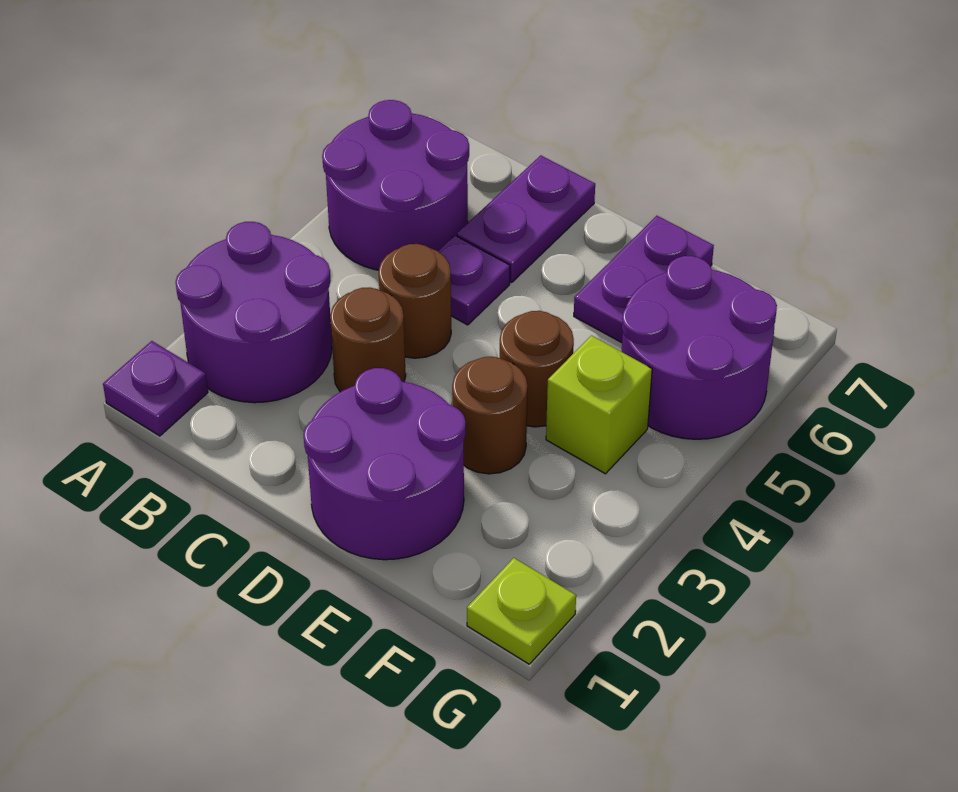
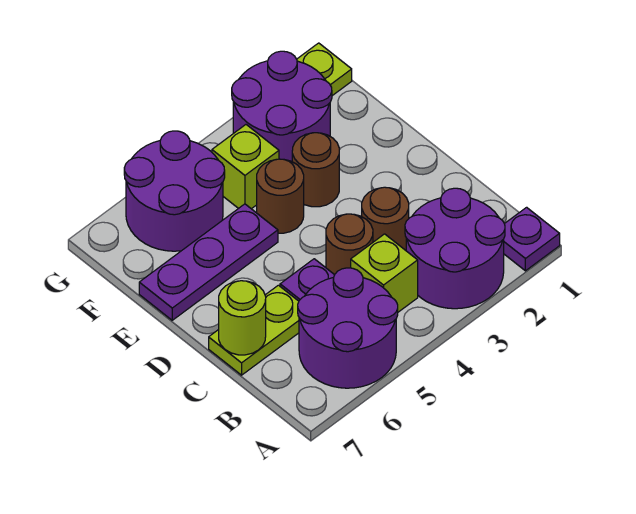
none -> lime 1x1 brick [351,234,418,312]
purple 1x2 plate [457,155,595,283] -> lime 1x2 plate [209,285,299,375]
none -> lime 1x1 round brick [219,281,266,355]
purple 2x2 round brick [304,368,466,560] -> purple 2x2 round brick moved to [232,51,332,161]
purple 1x2 plate [574,216,714,343] -> purple 1x3 plate [139,204,278,320]

